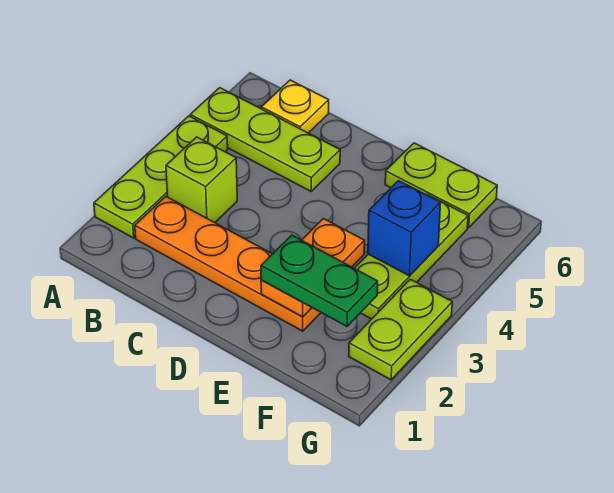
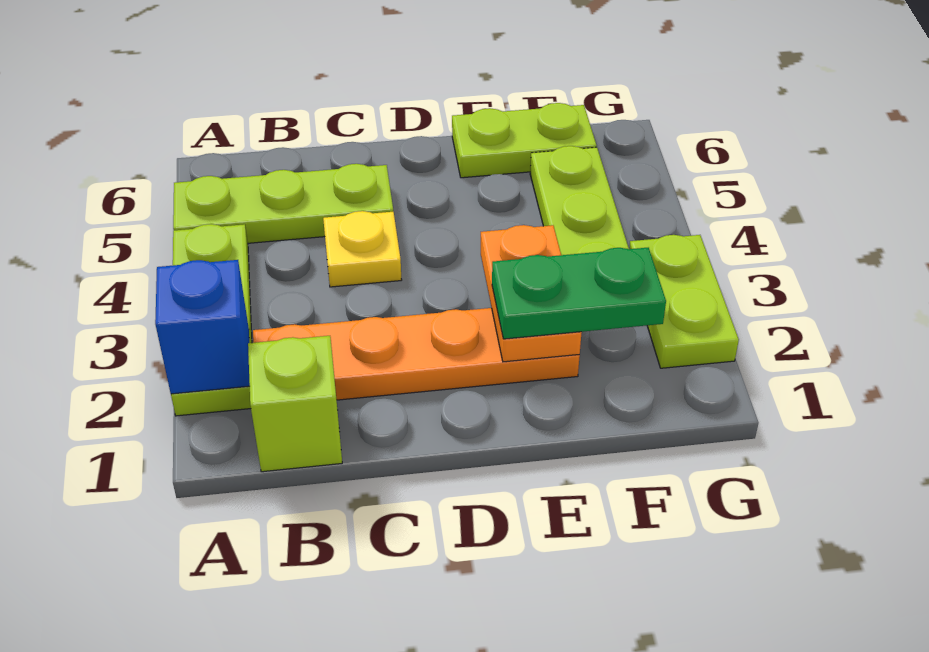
lime 1x1 brick [166,137,237,223] -> lime 1x1 brick moved to [248,336,342,472]
yellow 1x1 plate [261,80,329,133] -> yellow 1x1 plate moved to [323,211,402,287]
blue 1x1 brick [368,181,441,276] -> blue 1x1 brick moved to [155,260,250,394]

